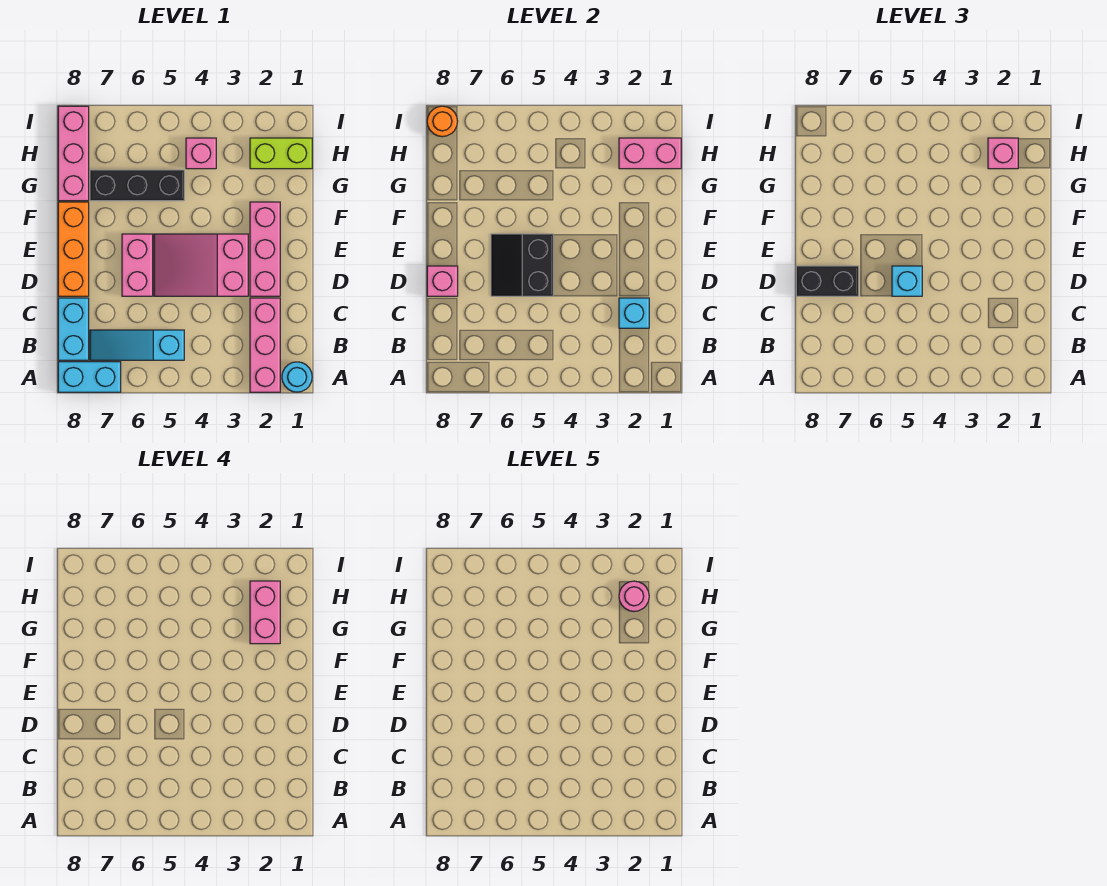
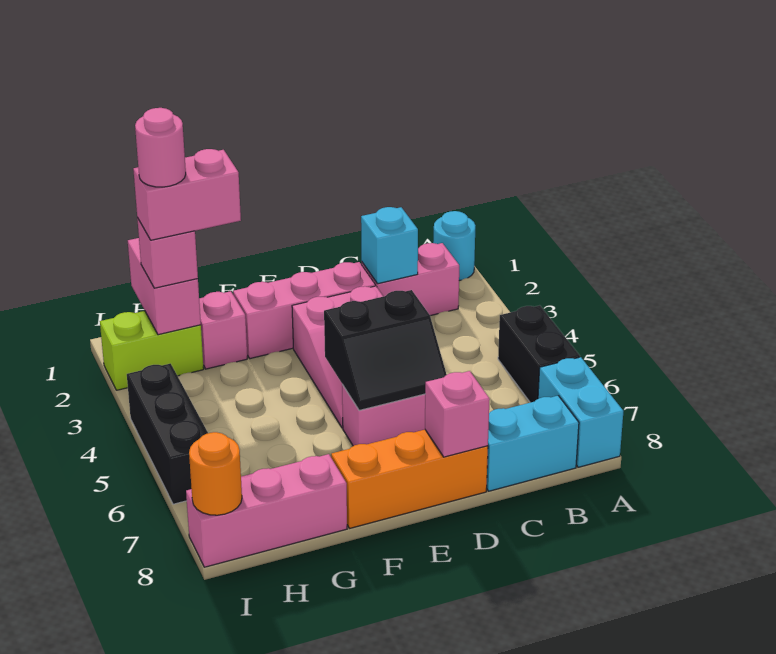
pink 1x3 brick [250,298,280,392] -> pink 1x2 brick [362,243,459,316]
cyan 1x3 slope [90,330,184,360] -> none
cyan 1x1 brick [892,266,922,296] -> none
black 1x2 brick [796,266,859,296] -> black 1x2 brick moved to [498,305,580,403]
black 1x3 brick [90,170,184,201] -> black 1x3 brick moved to [127,364,208,504]
lime 1x2 brick [250,138,312,169] -> lime 1x2 brick turned to [100,311,204,390]
pink 1x1 brick [186,138,216,169] -> pink 1x1 brick moved to [199,291,247,369]

